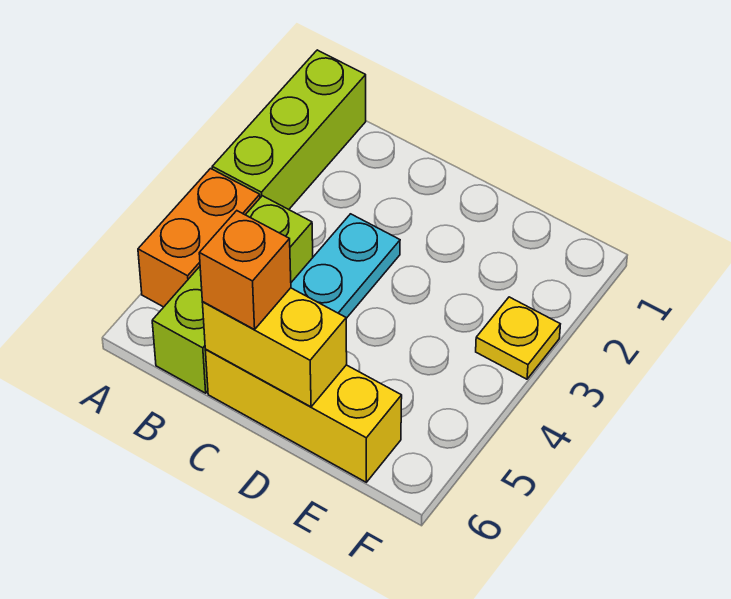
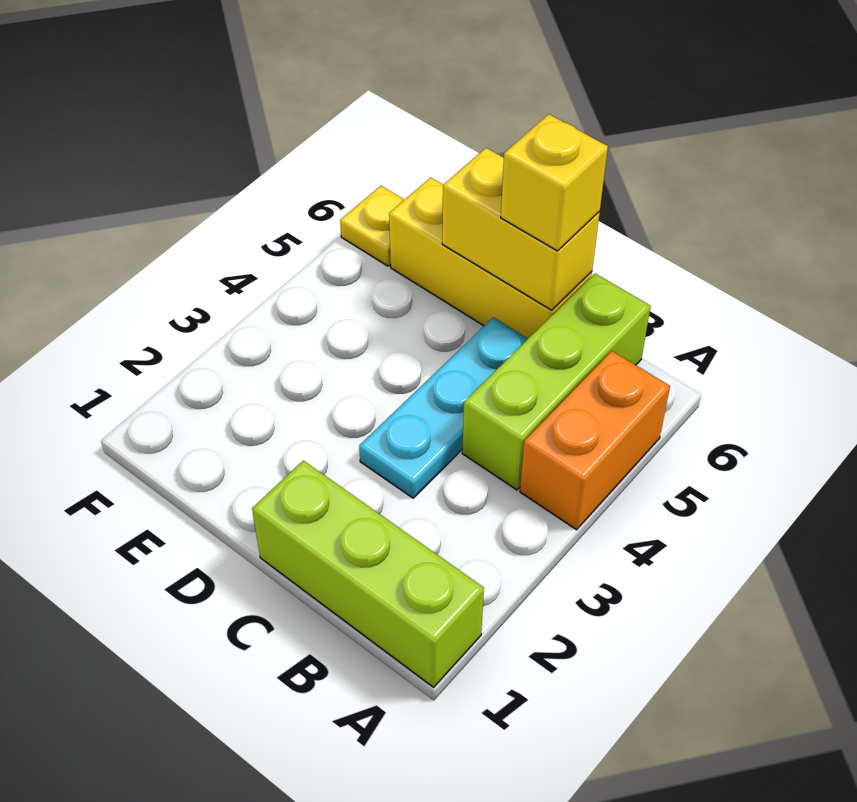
lime 1x3 brick [212,50,366,209] -> lime 1x3 brick turned to [252,460,484,687]
orange 1x1 brick [199,211,291,330] -> yellow 1x1 brick [501,114,608,251]
yellow 1x1 plate [476,297,560,379] -> yellow 1x1 plate moved to [340,186,404,266]

